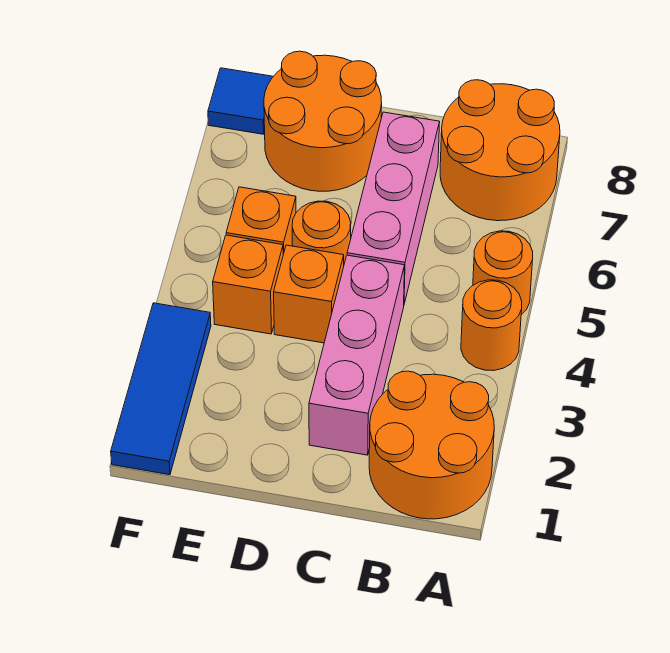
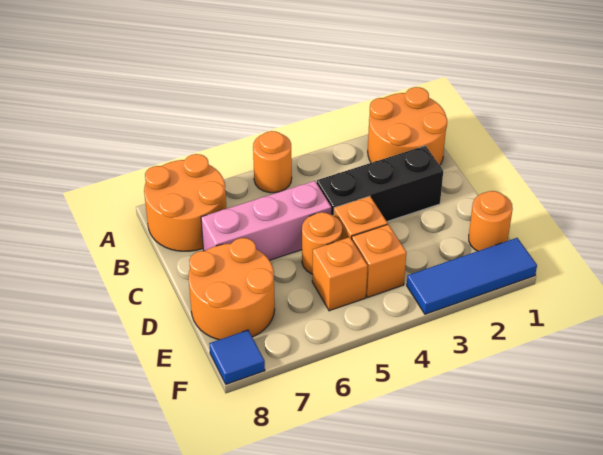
orange 1x1 round brick [461,280,522,371] -> orange 1x1 round brick moved to [469,191,513,251]
pink 1x3 brick [309,255,405,455] -> black 1x3 brick [317,146,443,221]

